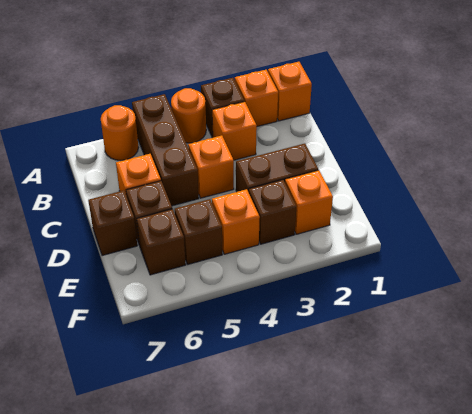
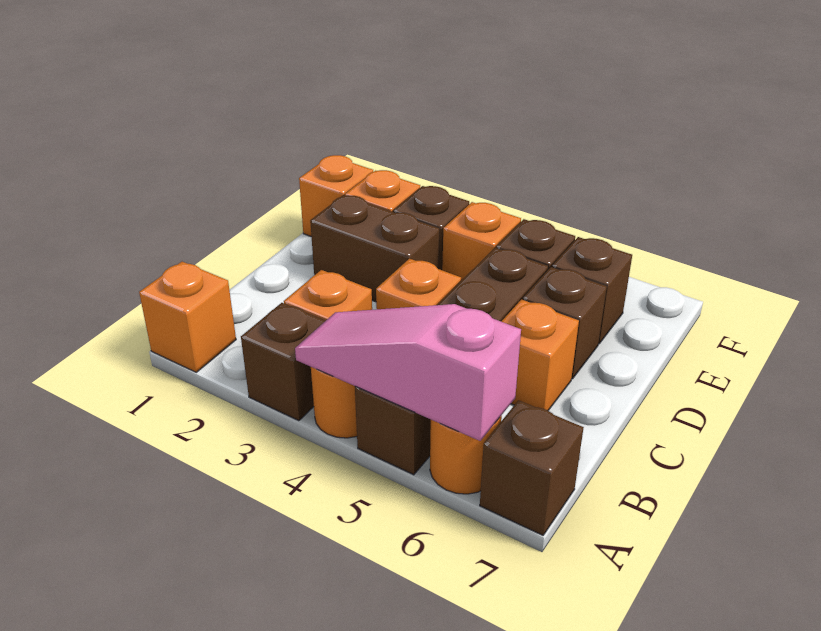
orange 1x1 brick [235,70,278,126] -> orange 1x1 brick moved to [299,155,373,236]
none -> pink 1x3 slope [295,304,521,441]
brown 1x3 brick [132,94,199,206] -> brown 1x4 brick [355,248,548,475]
brown 1x1 brick [88,190,137,256] -> brown 1x1 brick moved to [480,400,584,535]

